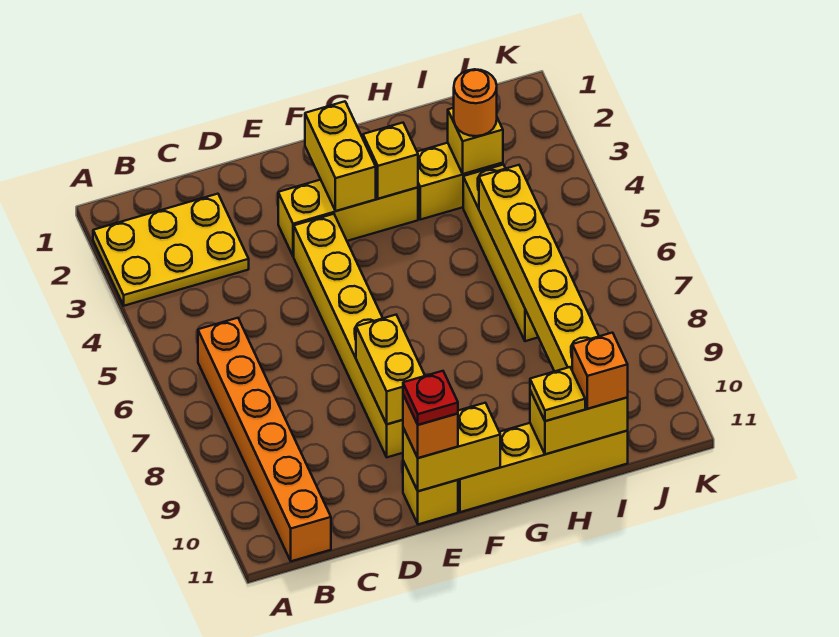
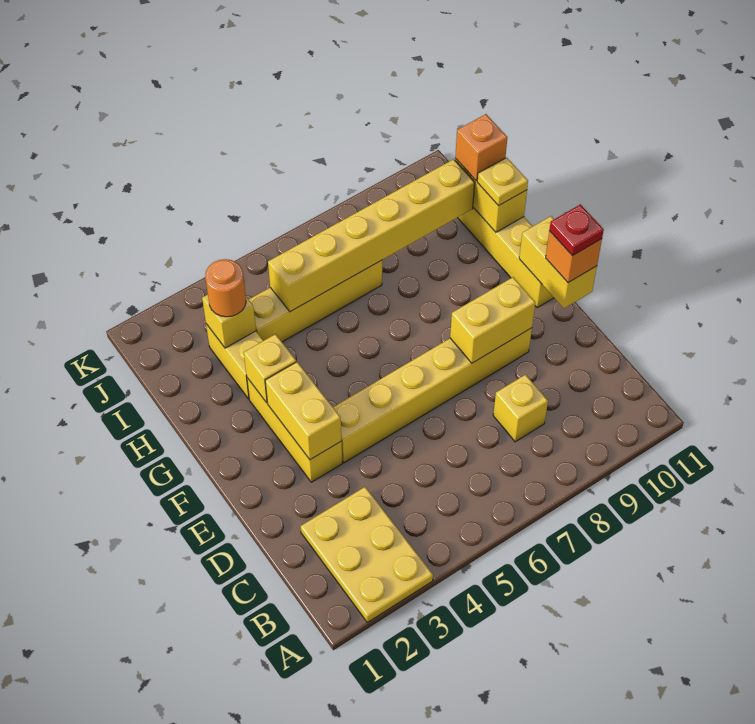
orange 1x6 brick [198,318,331,561] -> none
yellow 1x1 brick [403,461,458,524] -> yellow 1x1 brick moved to [493,375,548,442]
yellow 1x2 brick [305,101,376,211] -> yellow 1x2 brick turned to [265,362,341,460]

